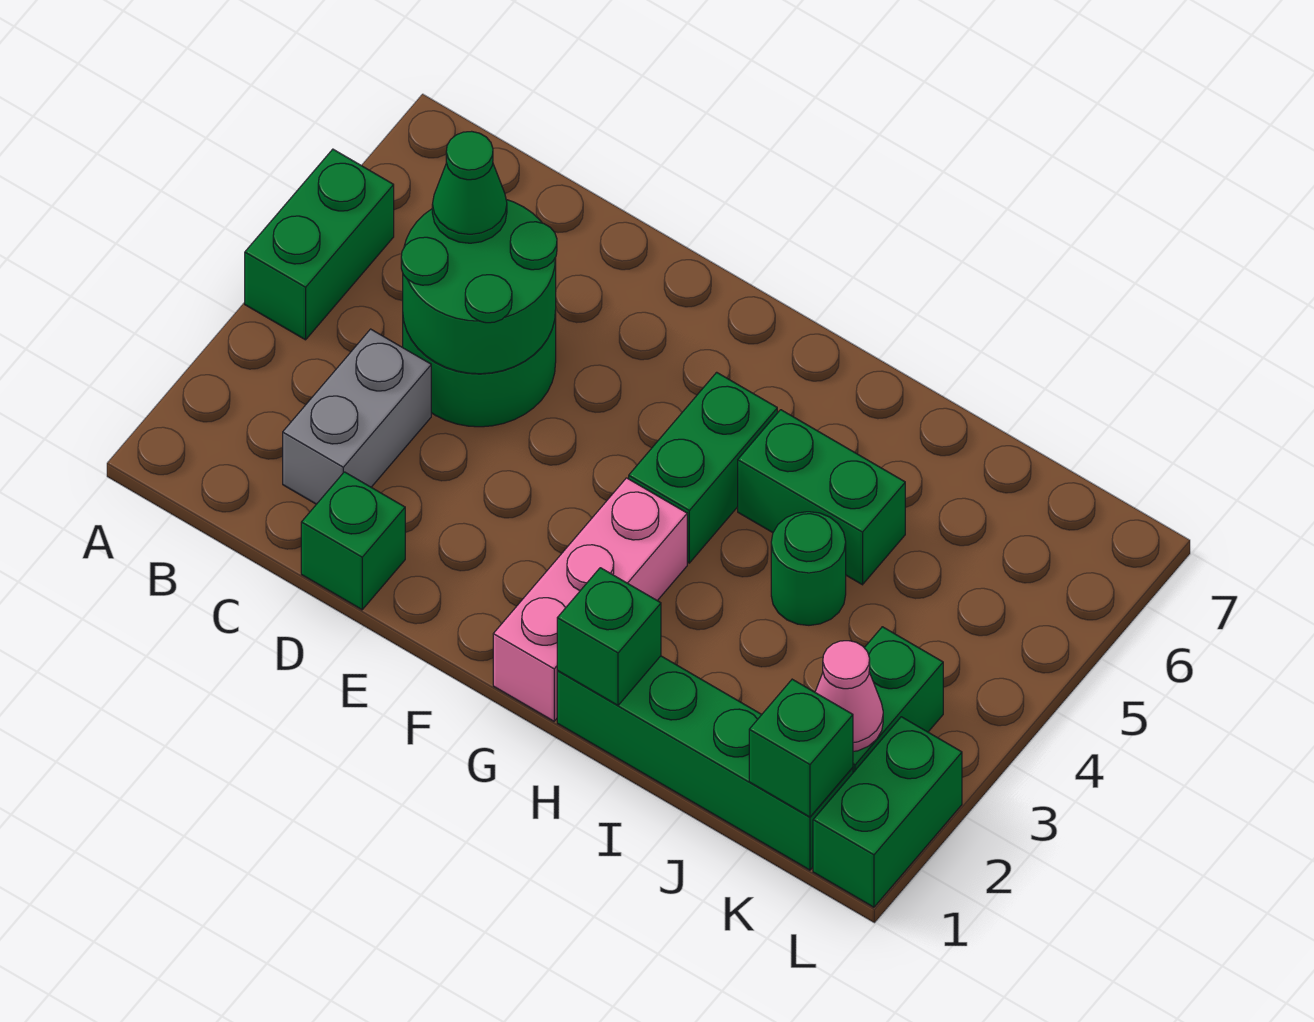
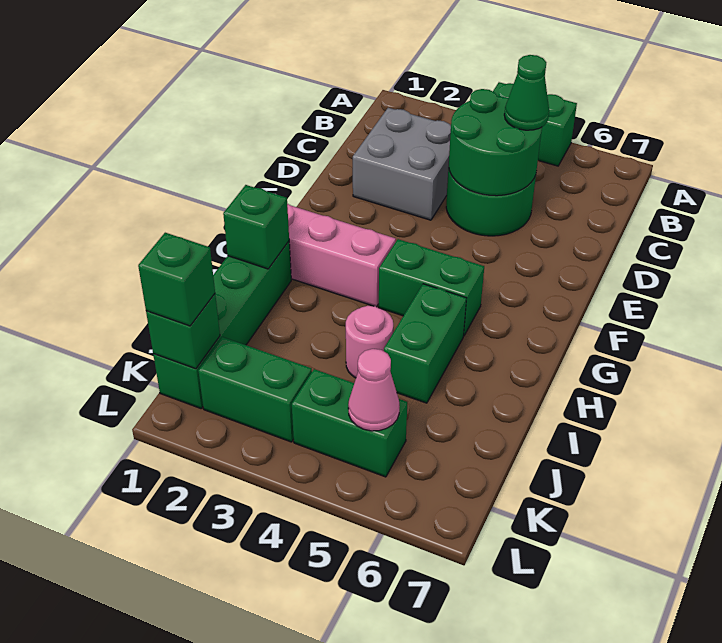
grey 1x2 brick [283,329,431,504] -> grey 2x2 brick [353,108,451,220]
green 1x1 brick [301,472,405,610] -> green 1x1 brick moved to [138,233,215,326]
green 1x1 round brick [771,512,846,625] -> pink 1x1 round brick [346,306,393,378]
pink 1x1 cone [815,641,883,751] -> pink 1x1 cone moved to [348,349,400,431]
green 1x2 brick [813,717,962,907] -> green 1x2 brick moved to [292,369,407,477]

